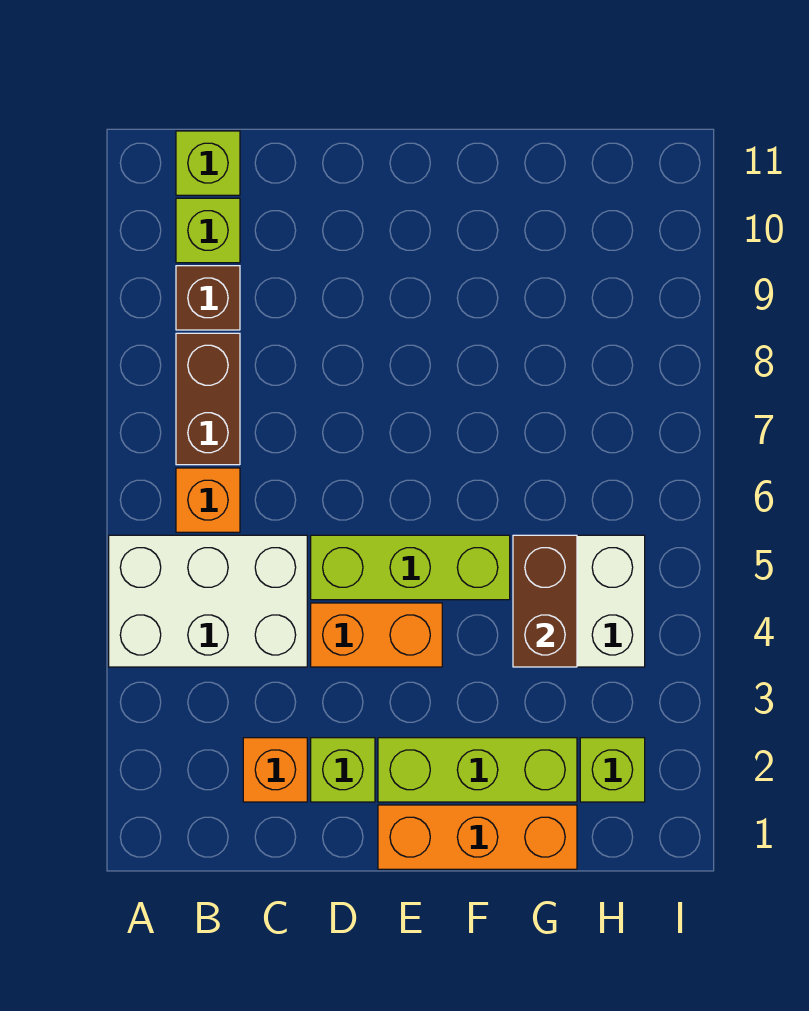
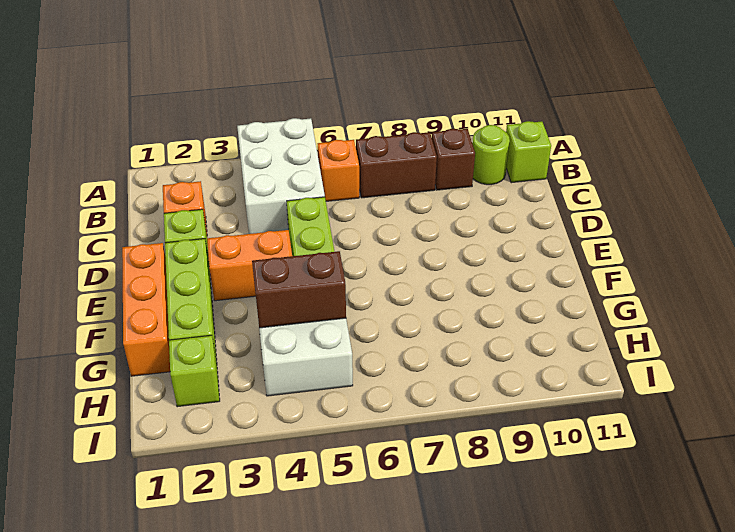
lime 1x1 brick [176,198,240,263] -> lime 1x1 round brick [472,125,510,185]
orange 1x2 brick [311,603,442,667] -> orange 1x2 brick turned to [207,230,292,301]

